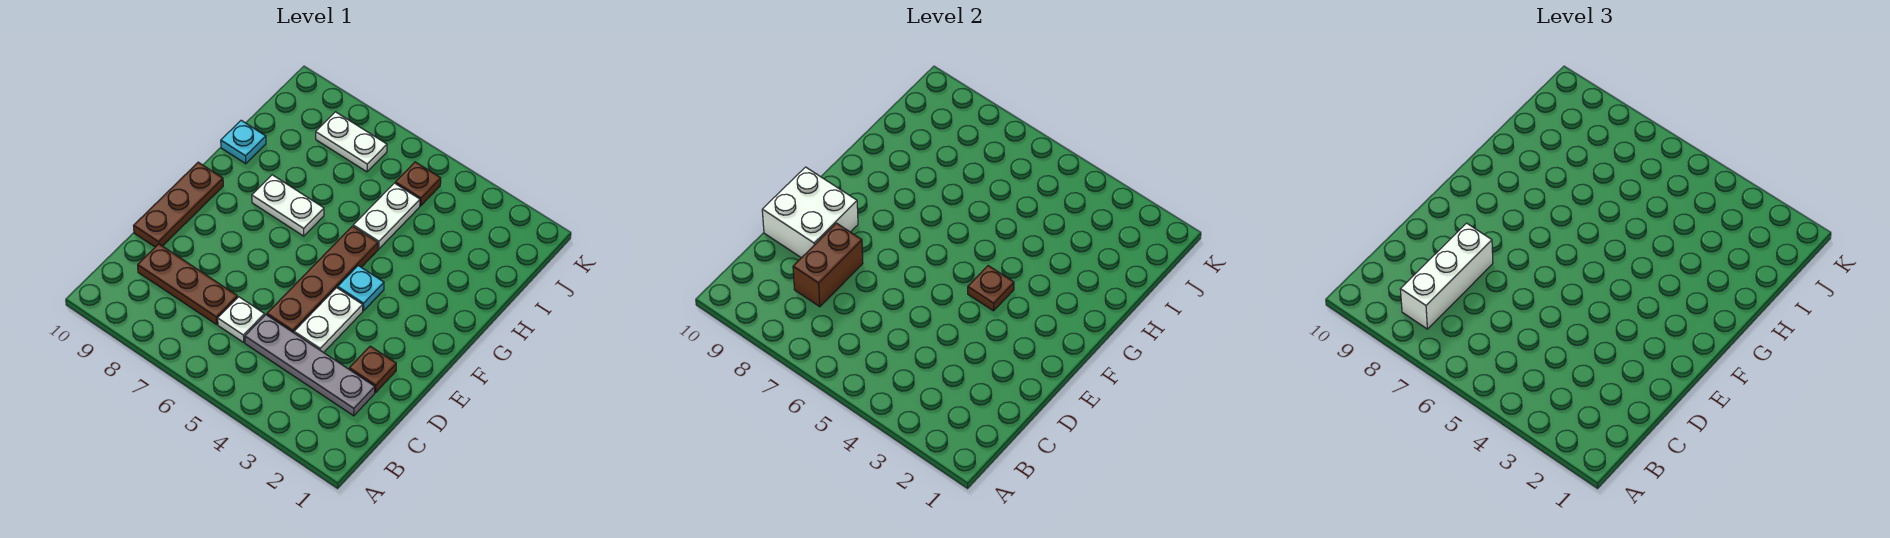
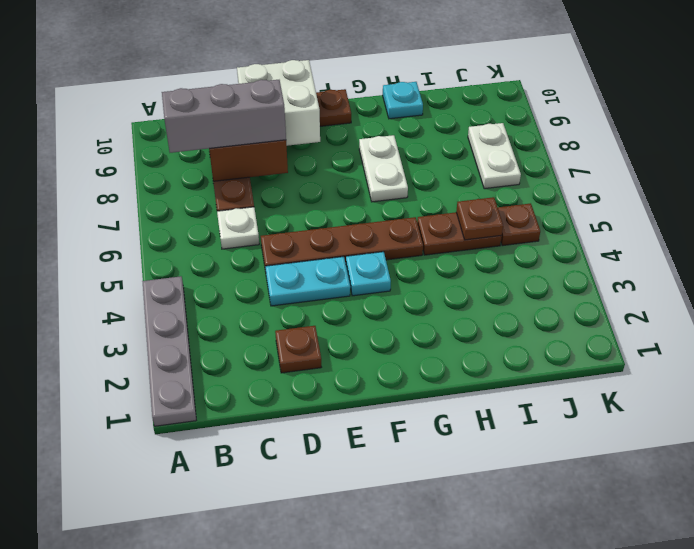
white 1x3 brick [1400,223,1493,329] -> grey 1x3 brick [162,80,286,153]
grey 1x4 plate [245,315,375,416] -> grey 1x4 plate moved to [142,276,196,426]
white 1x2 plate [294,288,363,353] -> cyan 1x2 plate [265,257,350,306]
brown 1x1 plate [968,266,1014,311] -> brown 1x1 plate moved to [456,197,503,240]
white 1x2 plate [353,183,420,249] -> brown 1x2 plate [417,212,502,255]

